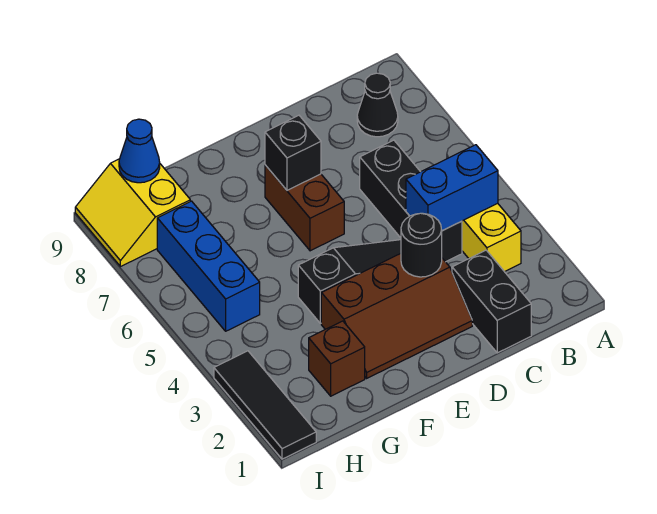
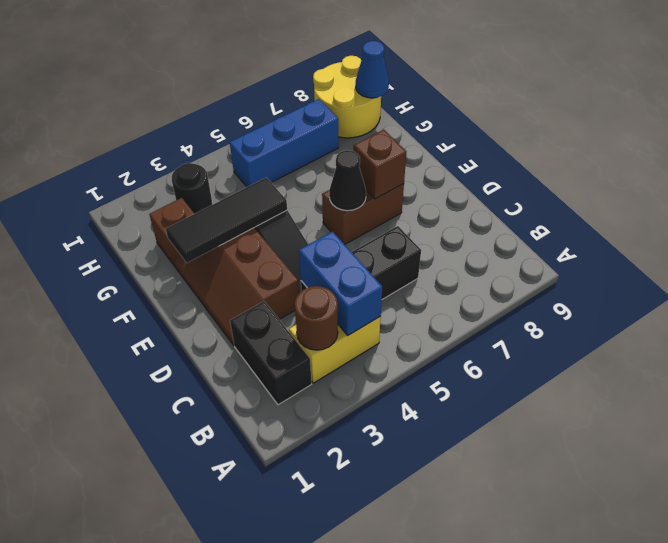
none -> brown 1x1 round brick [295,286,338,350]
black 1x1 cone [357,73,398,137] -> black 1x1 cone moved to [329,150,366,211]
black 1x2 brick [452,250,531,353] -> black 1x2 brick turned to [230,301,312,405]
black 1x1 round brick [401,213,442,277] -> black 1x1 round brick moved to [172,163,212,214]
black 1x1 brick [265,115,321,190] -> brown 1x1 brick [353,130,406,199]
yellow 2x2 slope [75,159,190,267] -> yellow 2x2 round brick [313,56,381,138]
black 1x3 tile [214,351,316,459] -> black 1x3 tile moved to [166,177,287,263]

